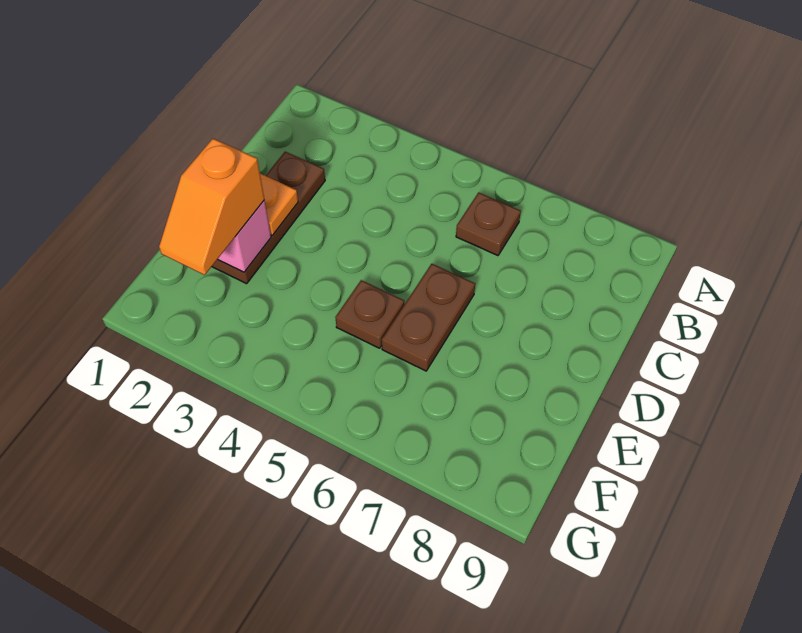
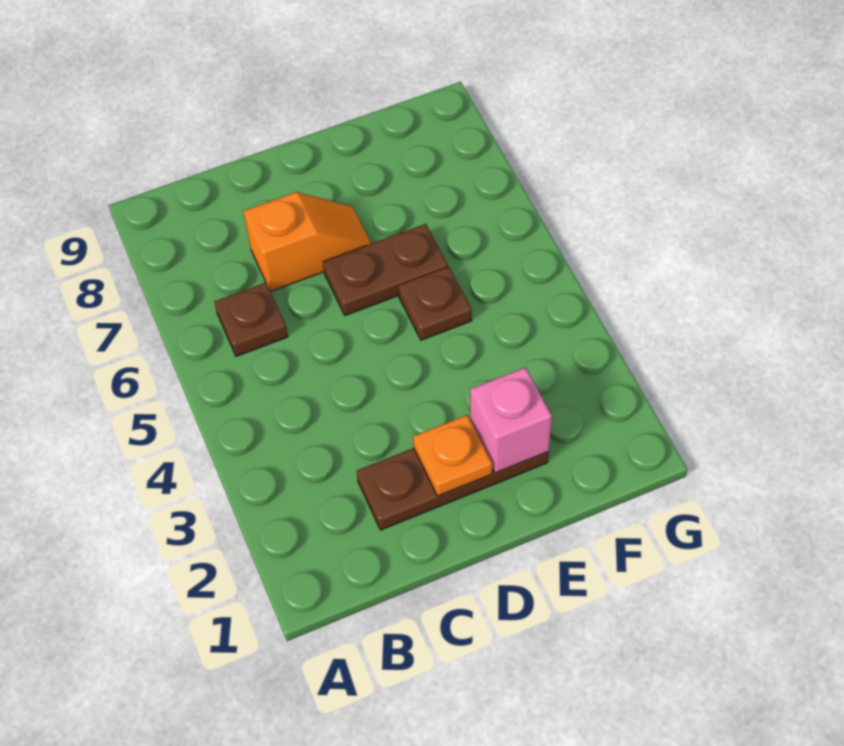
orange 1x2 slope [159,139,264,275] -> orange 1x2 slope moved to [243,192,371,291]

